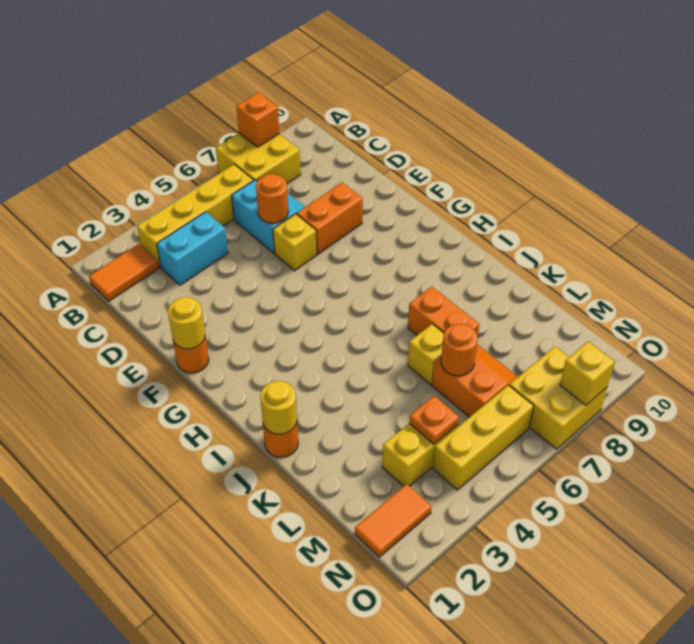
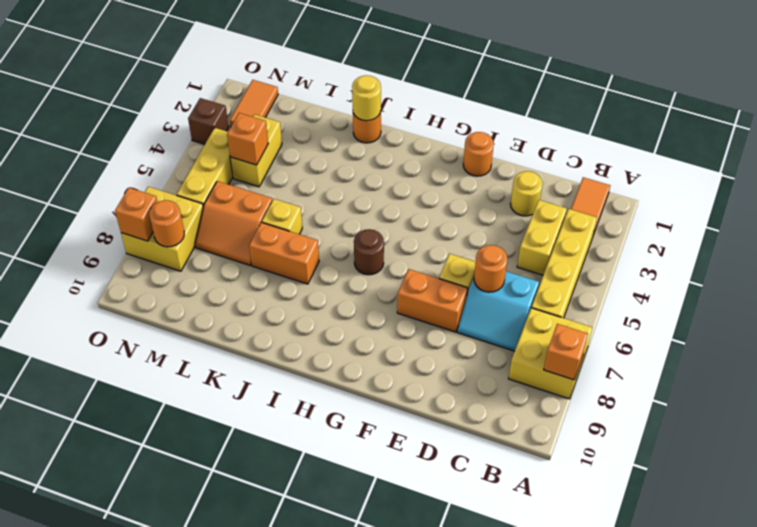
cyan 1x2 brick [157,212,228,285] -> yellow 1x2 brick [517,200,567,275]
orange 1x2 brick [297,182,363,254] -> orange 1x2 brick turned to [397,269,468,332]
yellow 1x1 round brick [168,297,205,349] -> yellow 1x1 round brick moved to [510,171,543,216]
none -> brown 1x1 round brick [354,229,384,275]
orange 1x1 round brick [441,324,478,376] -> orange 1x1 round brick moved to [149,200,184,247]
orange 1x1 plate [409,396,459,444] -> orange 1x1 brick [227,113,268,165]
none -> brown 1x1 brick [188,98,229,144]
yellow 1x1 brick [560,342,615,405] -> orange 1x1 brick [115,188,157,241]

